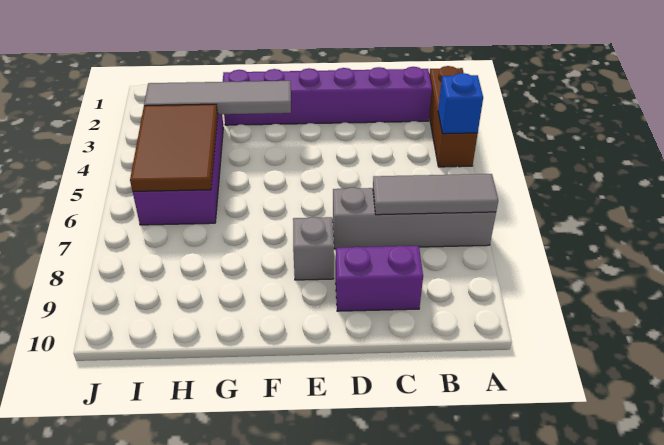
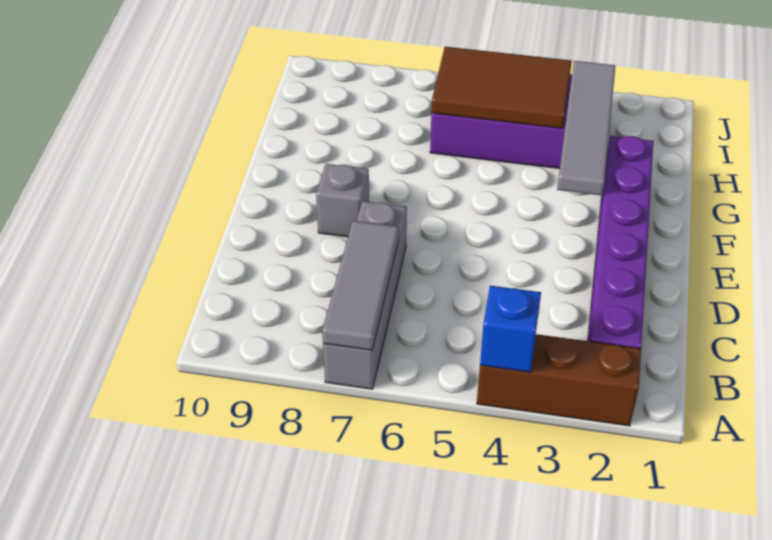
purple 1x2 brick [336,246,423,311] -> none

